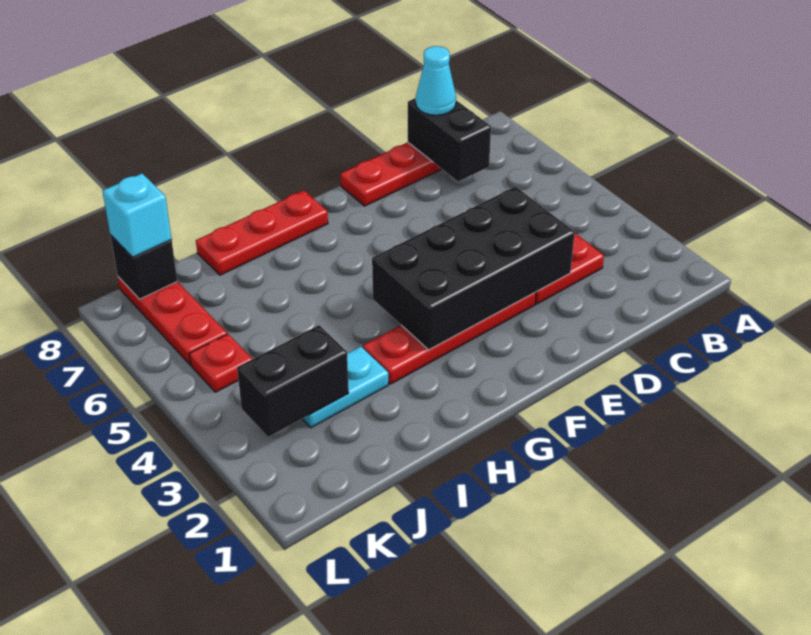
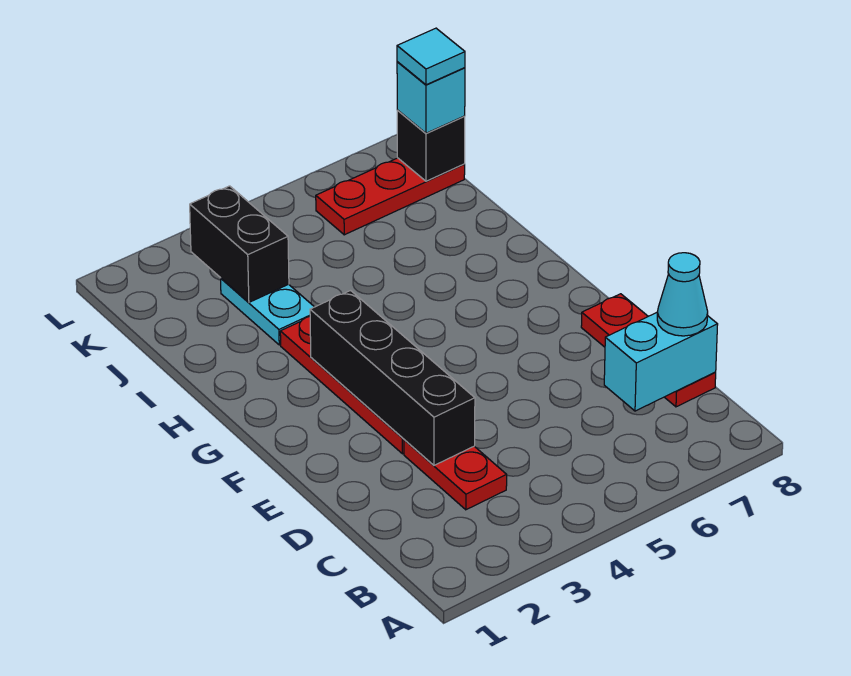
black 1x2 brick [408,98,491,182] -> cyan 1x2 brick [604,313,718,411]
black 2x4 brick [372,187,575,350] -> black 1x4 brick [310,291,475,465]
red 1x3 plate [196,190,328,275] -> none
red 1x1 plate [189,334,252,392] -> none
none -> cyan 1x1 tile [397,28,465,85]

